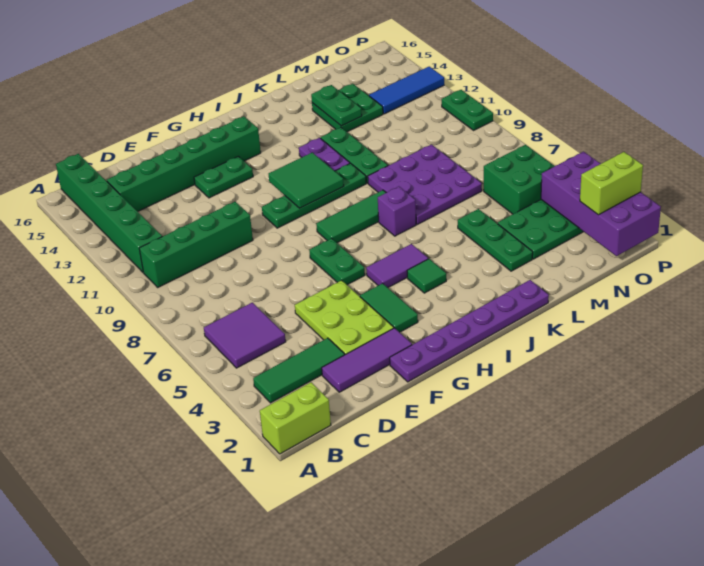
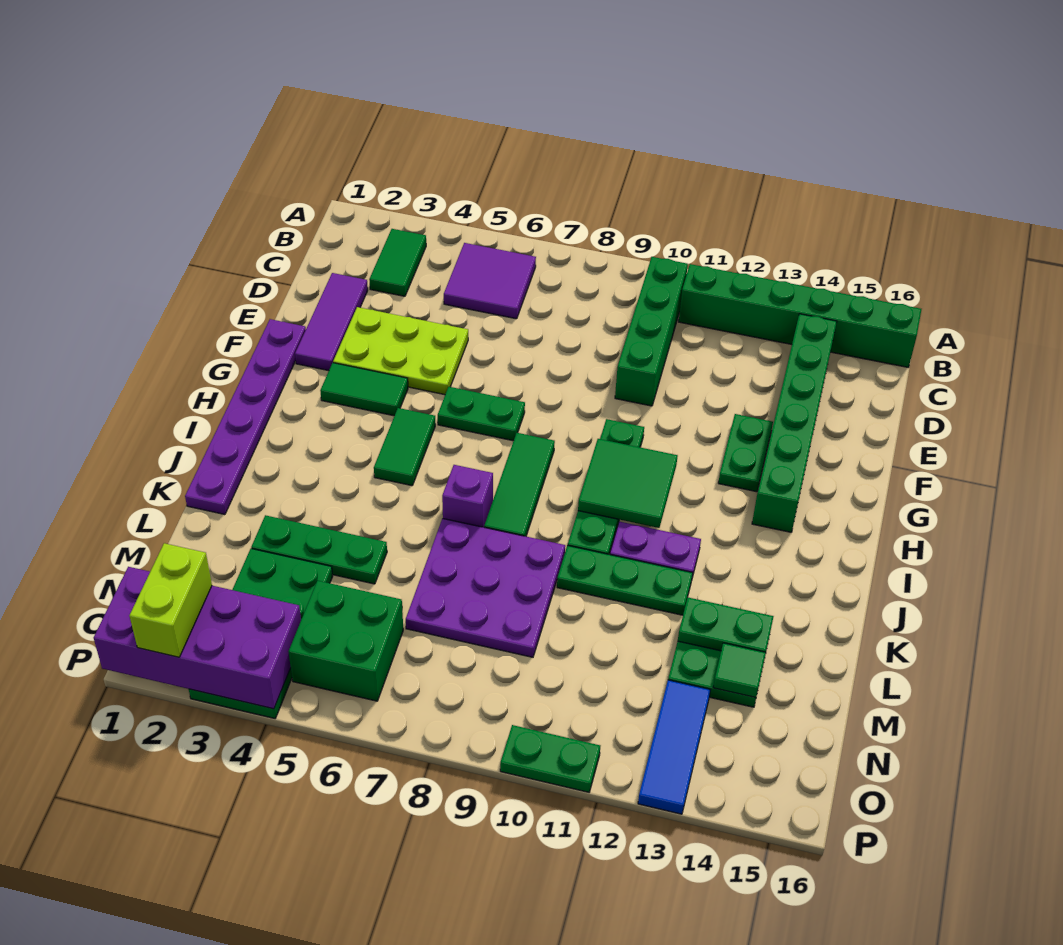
lime 1x2 brick [260,382,331,454] -> none
green 1x3 tile [253,338,345,403] -> green 1x2 tile [369,229,426,296]
purple 1x2 tile [366,244,428,288] -> green 1x2 tile [374,408,435,486]
green 1x1 tile [407,259,446,293] -> green 1x1 tile moved to [713,643,766,698]

